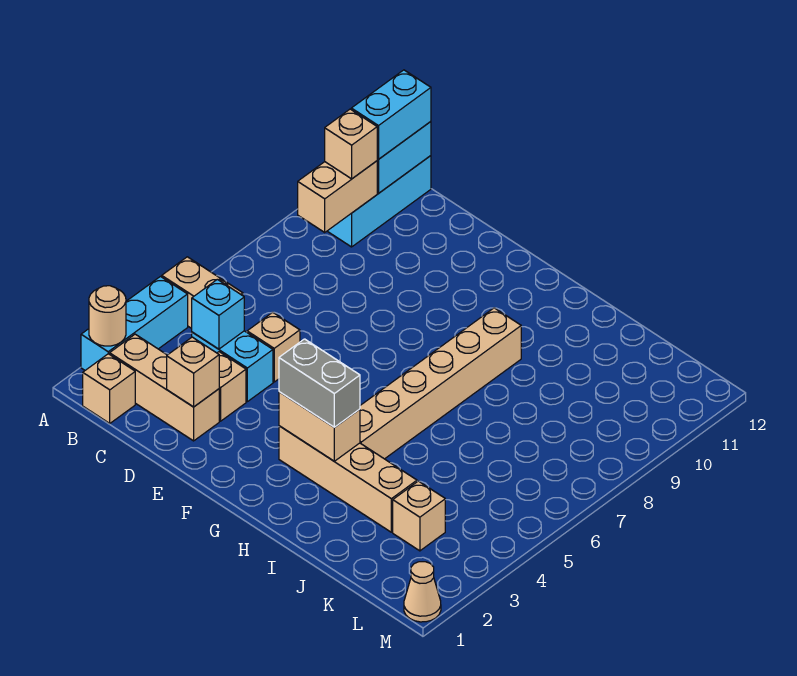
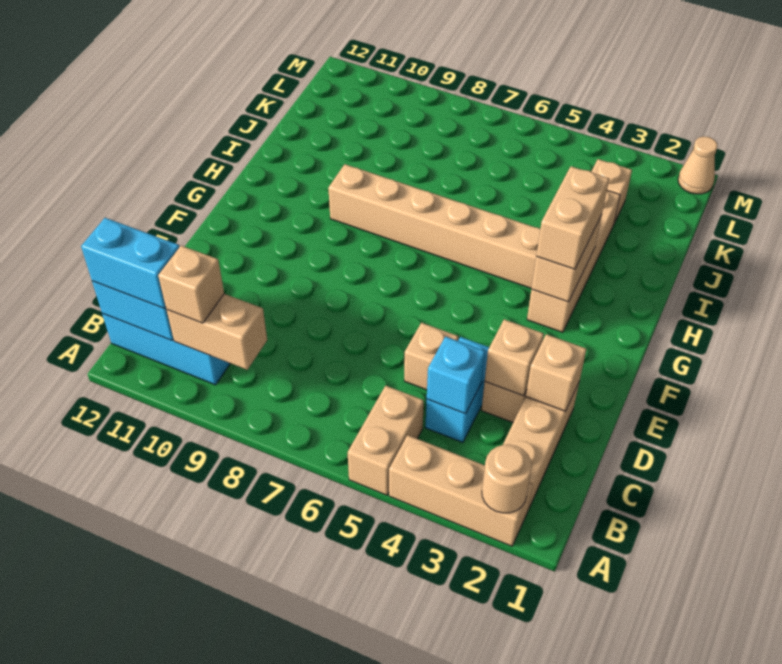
cyan 1x3 brick [81,277,188,370] -> tan 1x3 brick [389,435,533,546]
tan 1x1 brick [83,354,135,423] -> tan 1x1 brick moved to [485,319,544,396]
grey 1x2 brick [279,339,360,427] -> tan 1x2 brick [536,166,609,269]

